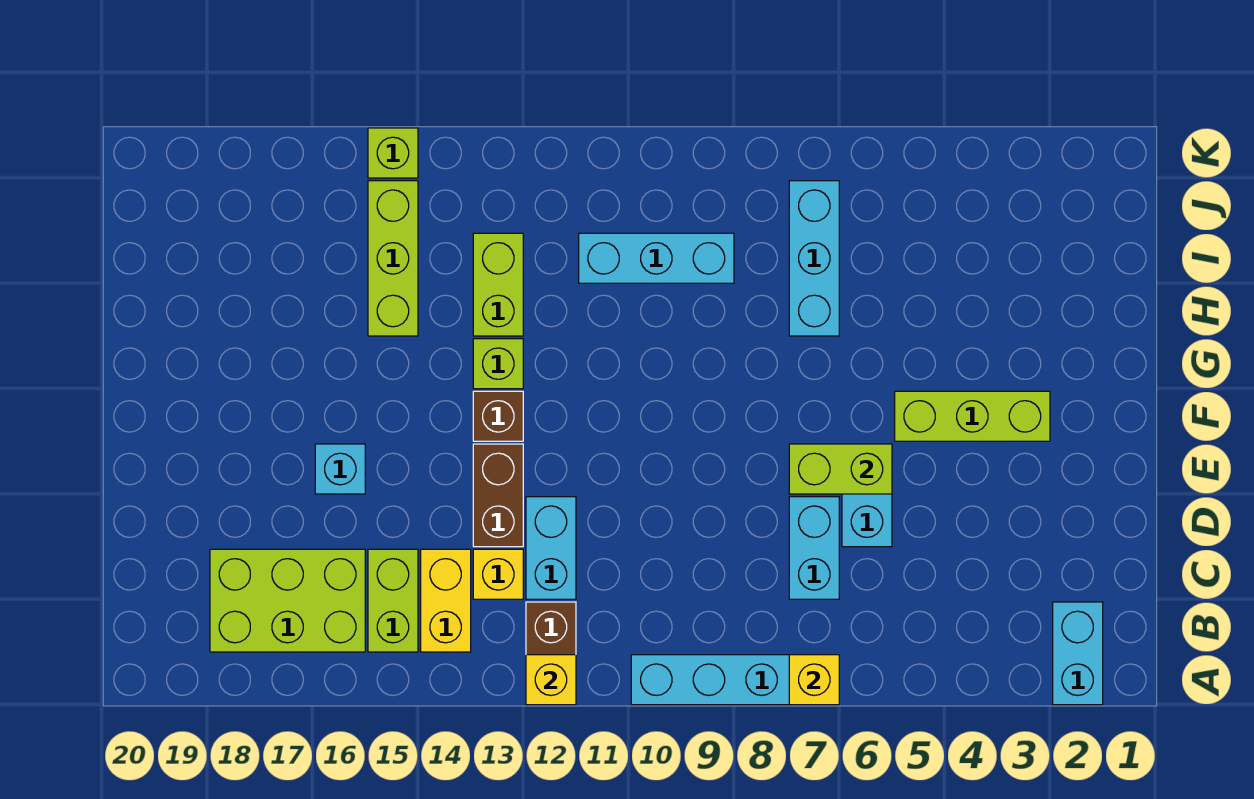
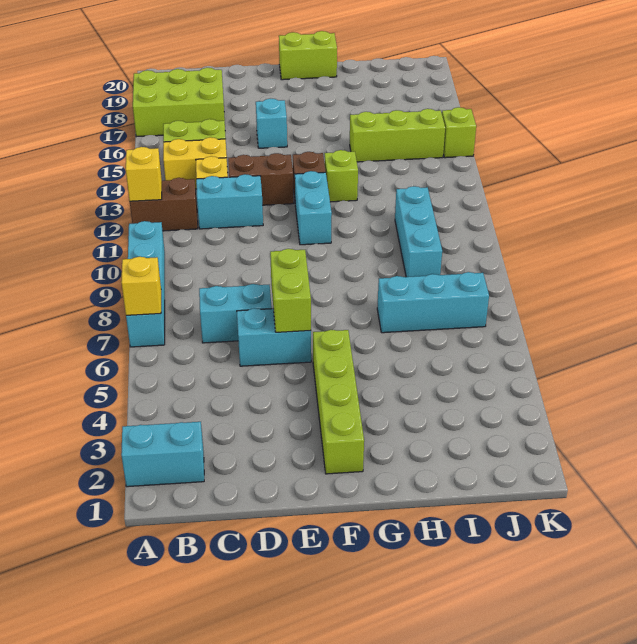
lime 2x3 brick [210,549,365,652] -> lime 2x3 brick turned to [133,68,225,137]
lime 1x3 brick [895,391,1050,441] -> lime 1x4 brick [313,330,364,474]
none -> cyan 1x2 brick [295,171,332,245]
lime 1x2 brick [473,233,523,336] -> lime 1x2 brick moved to [279,31,337,80]

